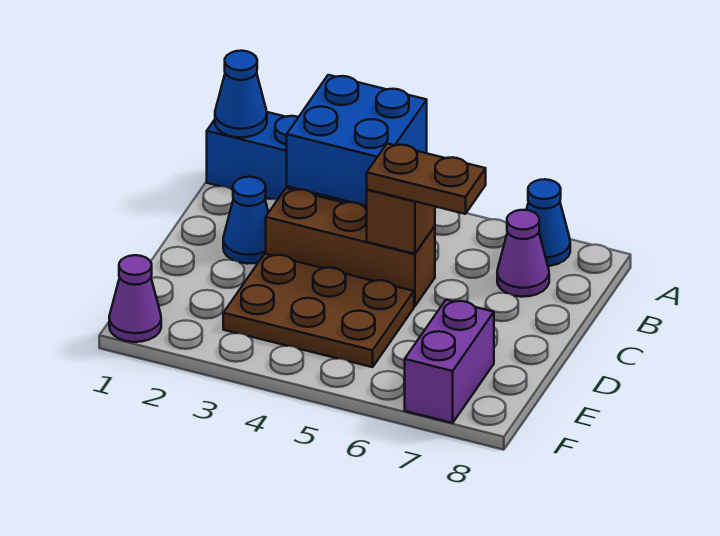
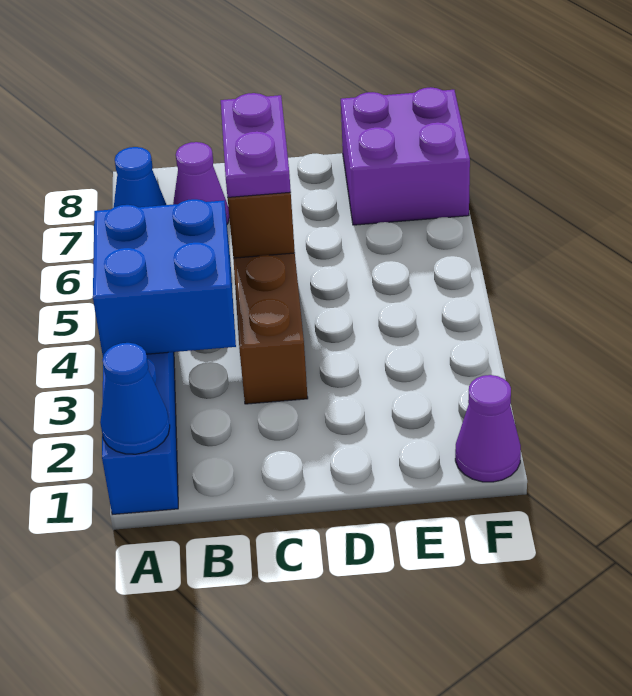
blue 1x1 cone [223,177,269,264] -> none
brown 1x2 plate [367,144,486,214] -> purple 1x2 plate [221,93,291,197]
brown 2x3 plate [223,254,414,367] -> none
purple 1x2 brick [405,300,494,423] -> purple 2x2 brick [341,87,470,225]

